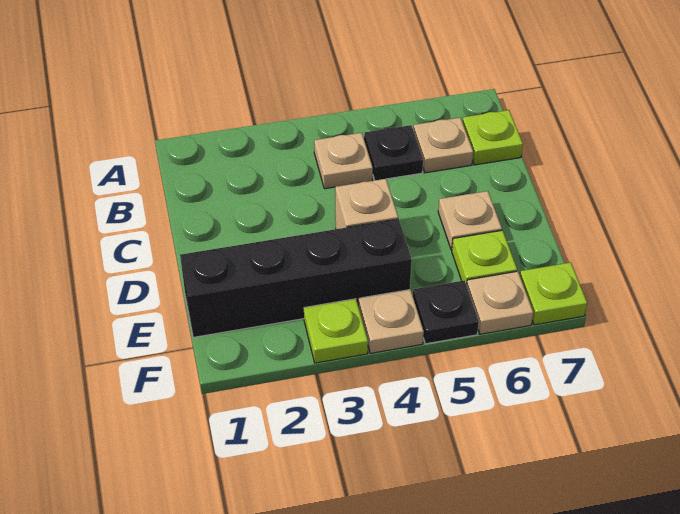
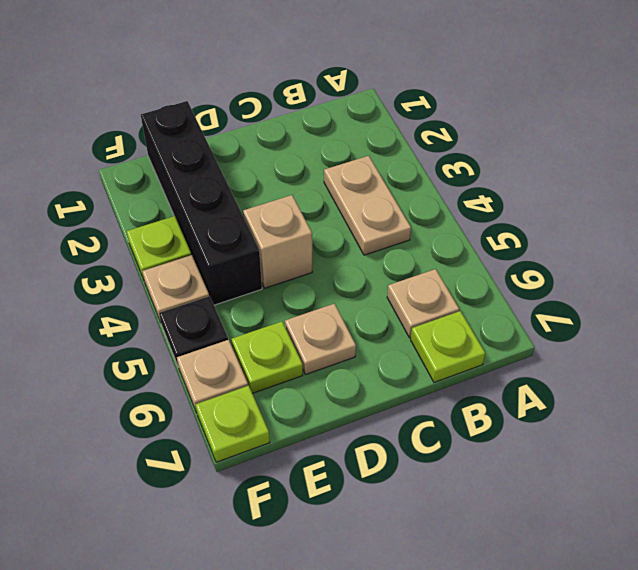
tan 1x1 plate [314,133,373,189] -> tan 1x2 plate [324,156,411,255]
black 1x1 plate [364,125,423,180] -> none

